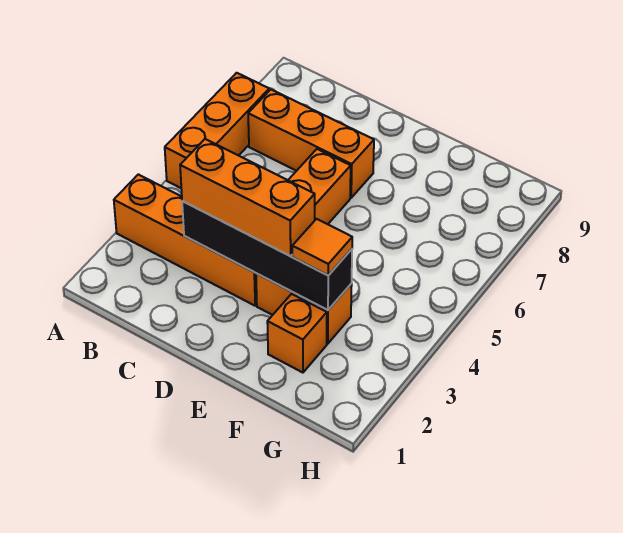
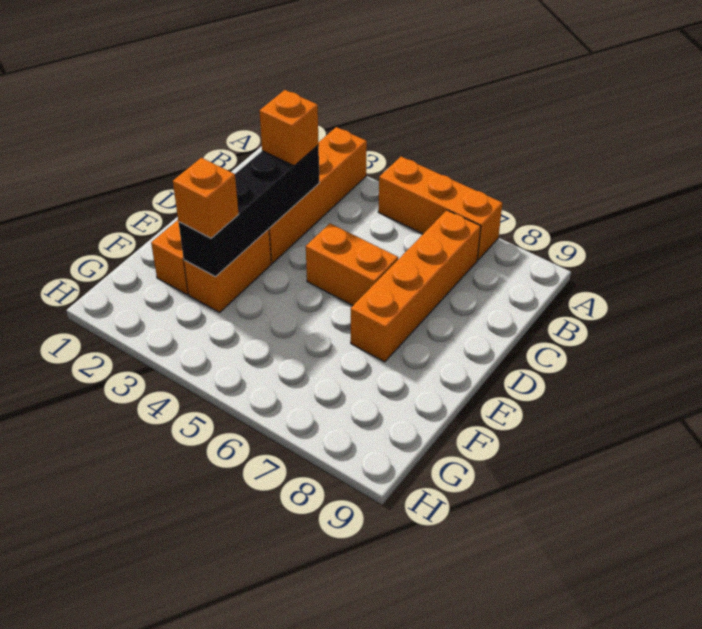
orange 1x3 brick [248,90,374,198] -> orange 1x4 brick [351,210,481,362]
orange 1x3 brick [180,139,315,256] -> orange 1x1 brick [259,90,319,166]
orange 1x1 tile [292,219,352,275] -> orange 1x1 brick [173,158,239,238]

